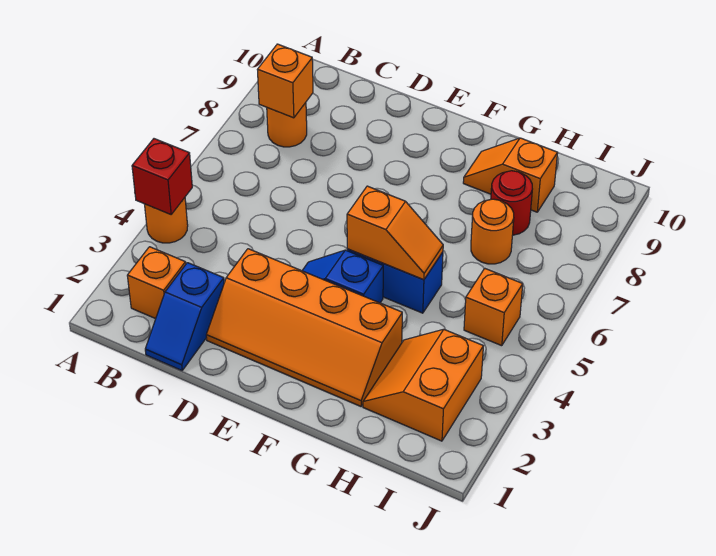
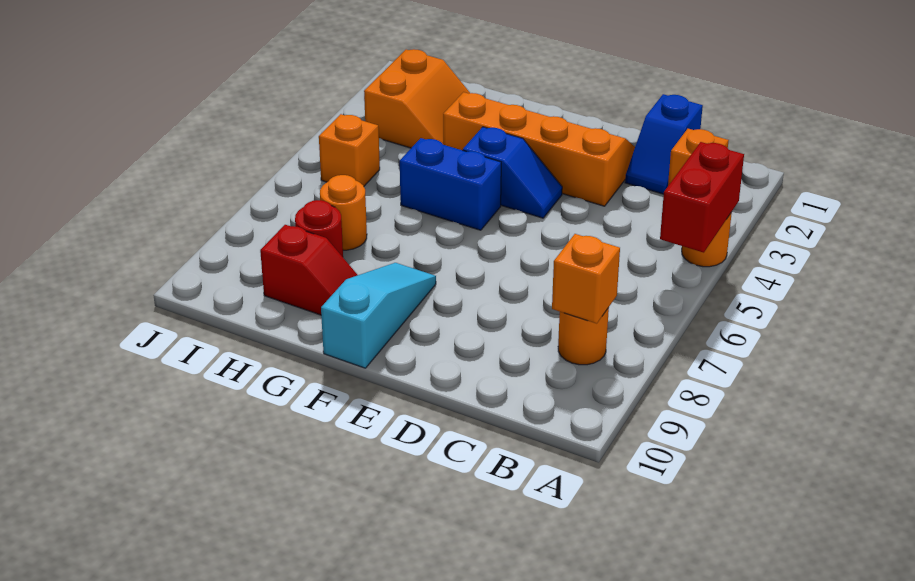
red 1x1 brick [132,139,192,214] -> red 1x2 brick [660,142,744,253]
blue 1x2 slope [145,263,224,370] -> blue 1x2 slope turned to [625,94,703,194]
orange 1x2 slope [347,186,443,280] -> none
none -> cyan 1x3 slope [321,263,436,368]
orange 1x2 slope [463,138,558,212] -> red 1x2 slope [260,225,357,315]

